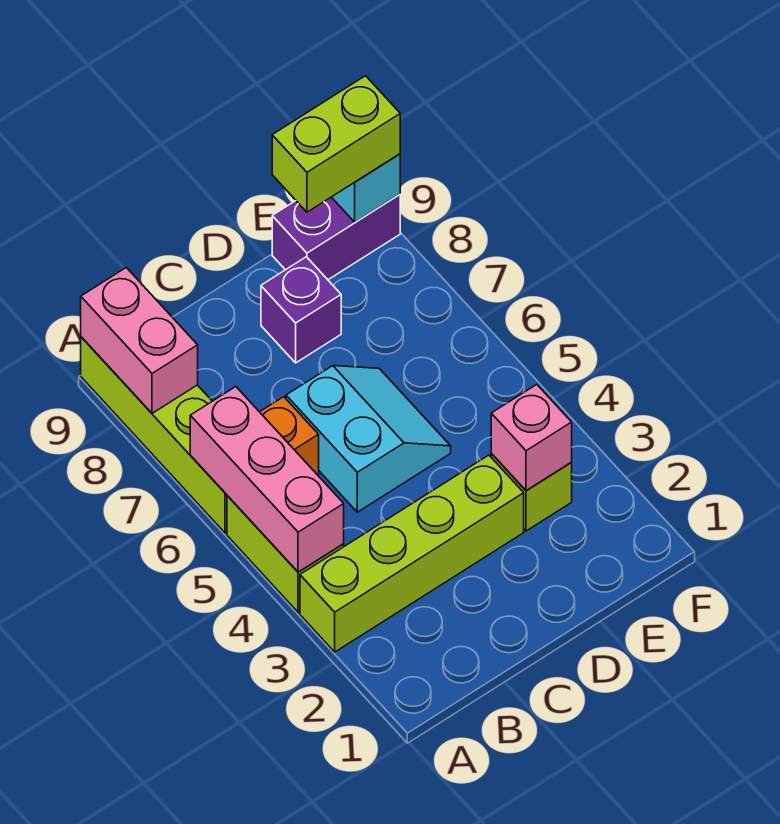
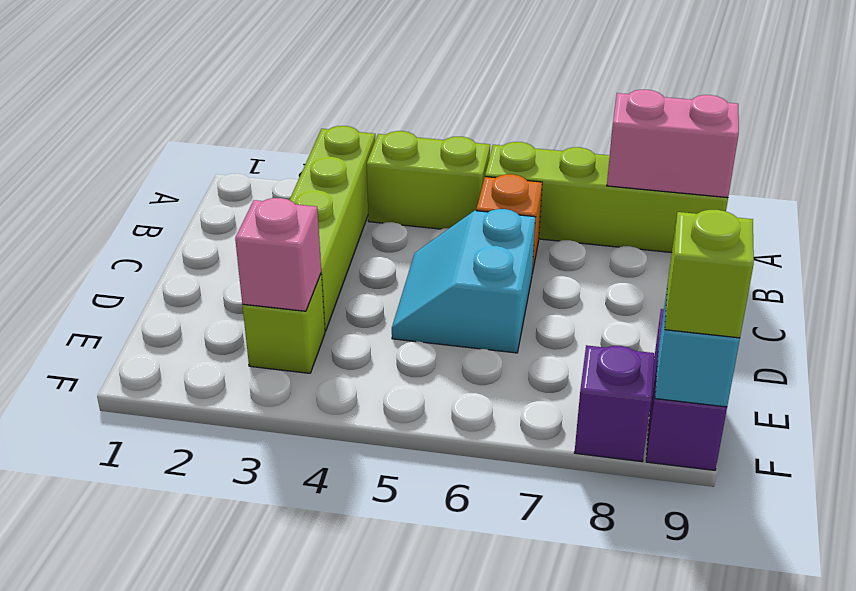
pink 1x3 brick [190,387,344,572] -> none
cyan 2x2 slope [286,366,451,512] -> cyan 2x2 slope turned to [392,209,535,353]
purple 1x1 brick [261,257,341,363] -> purple 1x1 brick moved to [575,345,654,462]
lime 1x2 brick [272,76,400,212] -> lime 1x1 brick [665,210,754,338]

